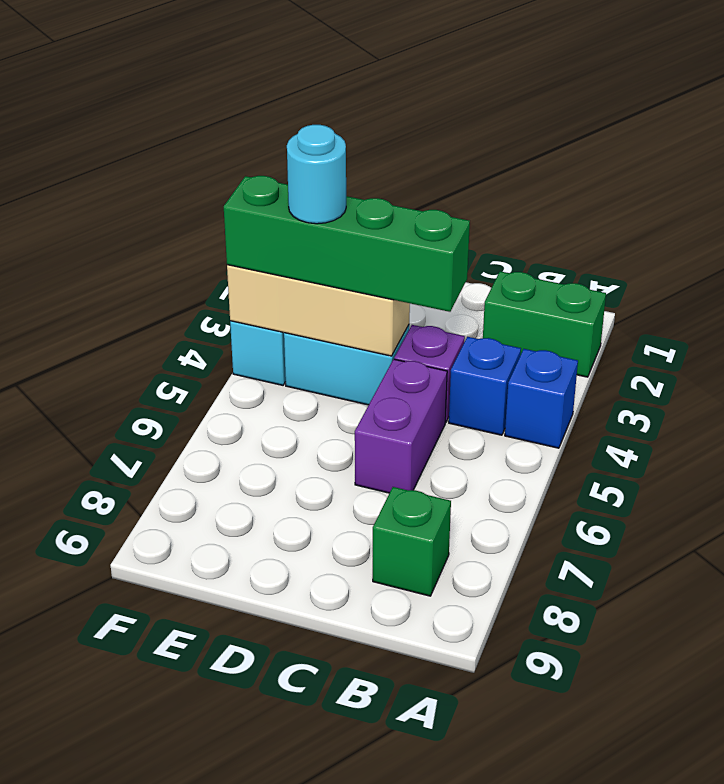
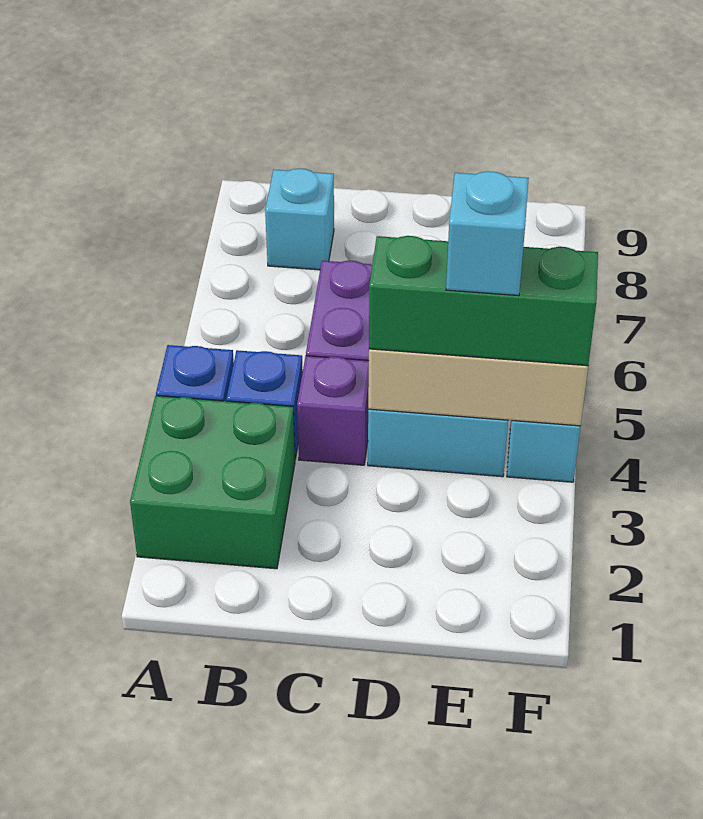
green 1x2 brick [483,271,606,377] -> green 2x2 brick [130,396,295,569]
green 1x1 brick [373,487,451,596] -> cyan 1x1 brick [265,168,334,270]
green 1x4 brick [224,176,470,312] -> green 1x3 brick [369,236,598,366]
cyan 1x1 round brick [287,125,346,224] -> cyan 1x1 brick [446,171,529,296]

